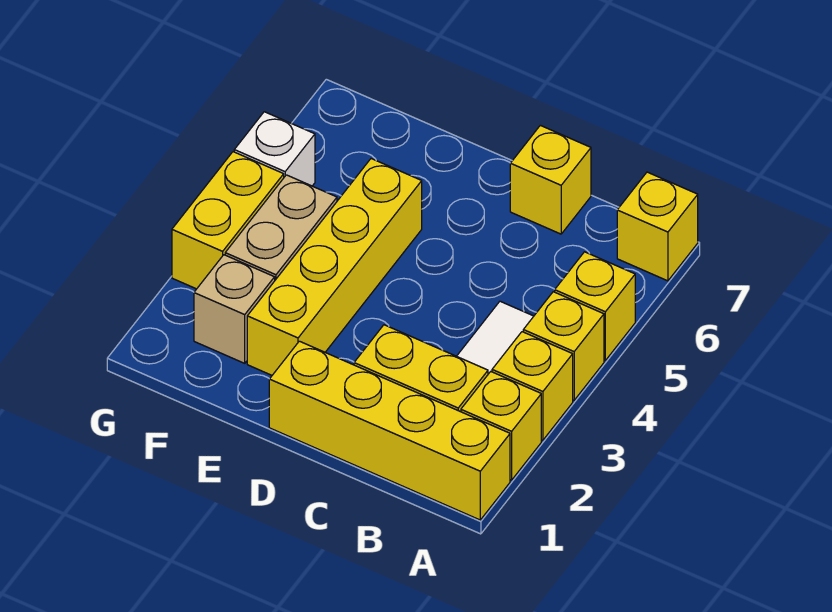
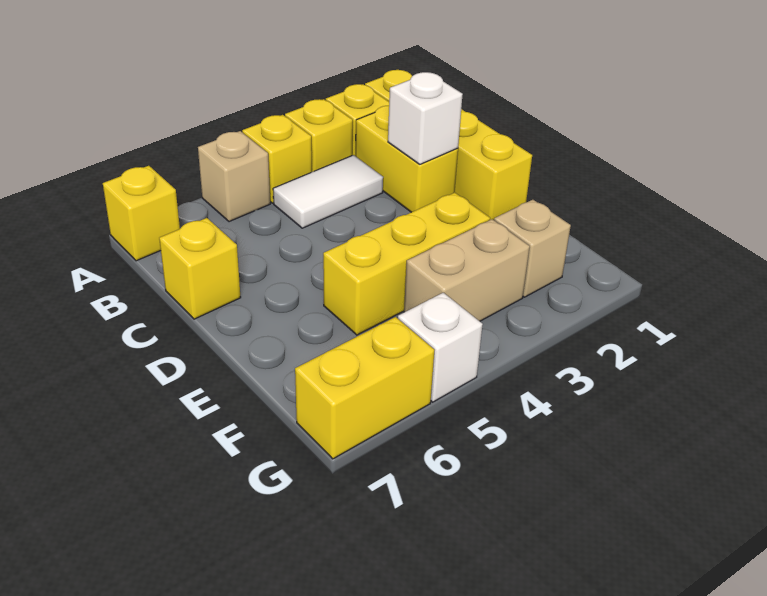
yellow 1x1 brick [555,252,635,360] -> tan 1x1 brick [198,131,270,222]
none -> white 1x1 brick [388,72,463,164]
yellow 1x4 brick [247,159,422,375] -> yellow 1x3 brick [323,193,490,335]
yellow 1x2 brick [172,152,284,289] -> yellow 1x2 brick moved to [295,317,434,459]

